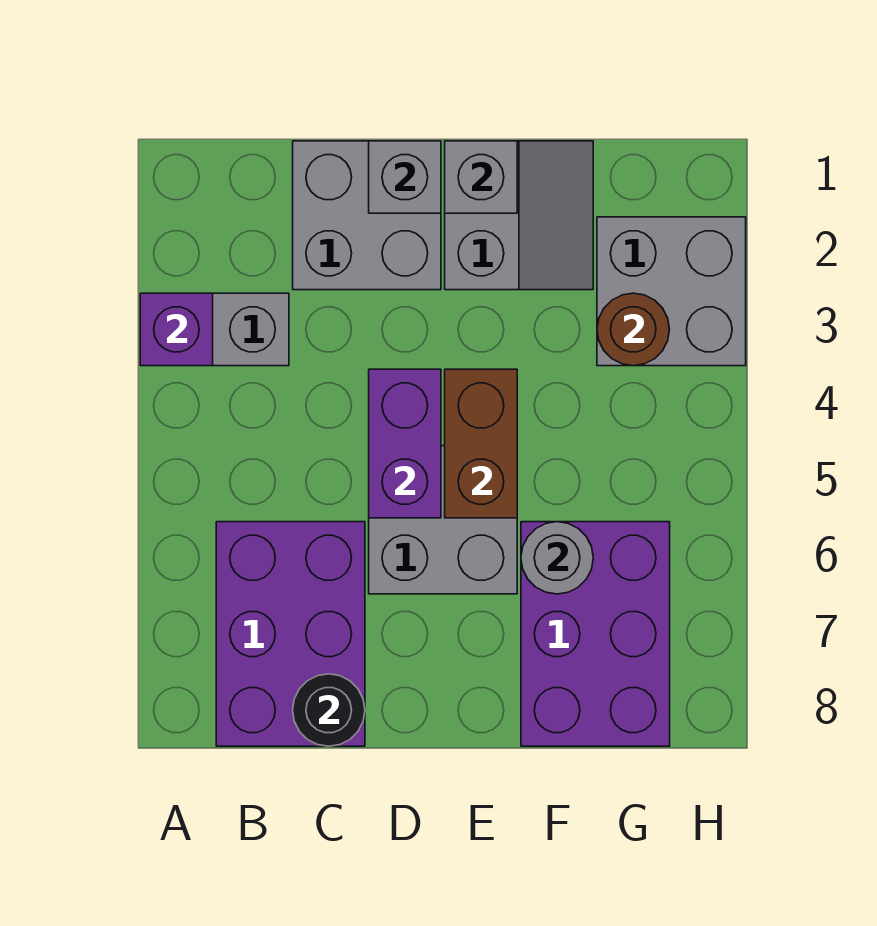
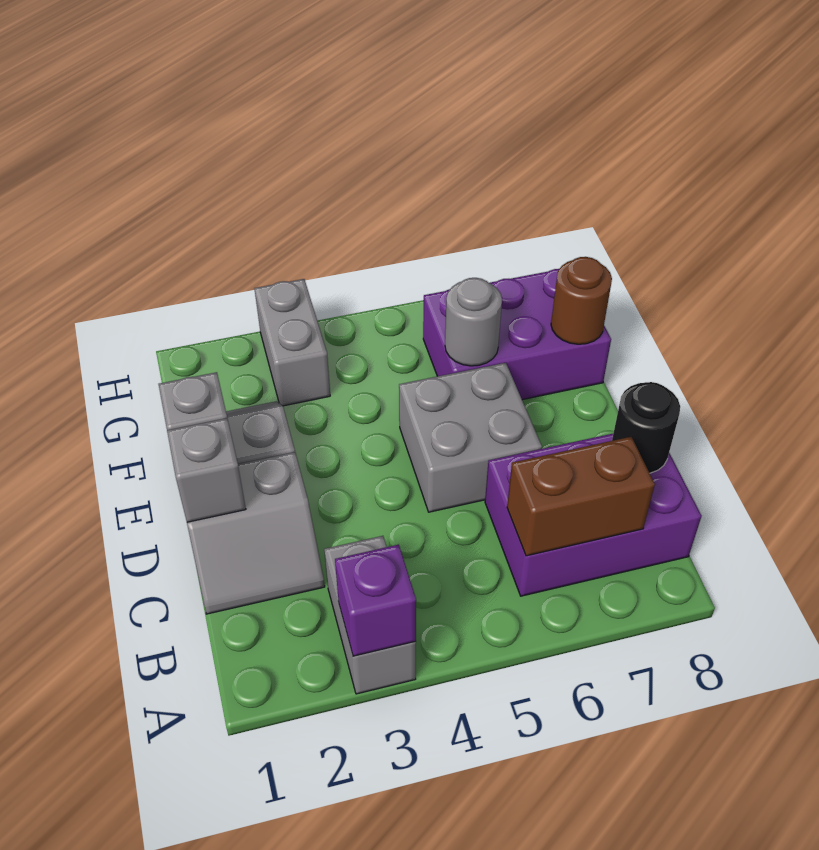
grey 2x2 brick [293,141,441,290] -> grey 2x2 slope [187,452,325,614]
purple 1x2 brick [369,369,441,518] -> none
brown 1x2 brick [445,369,517,518] -> brown 1x2 brick moved to [507,437,655,556]
grey 2x2 brick [597,217,746,366] -> grey 1x2 brick [254,279,330,406]
brown 1x1 round brick [597,293,669,366] -> brown 1x1 round brick moved to [551,257,612,344]

